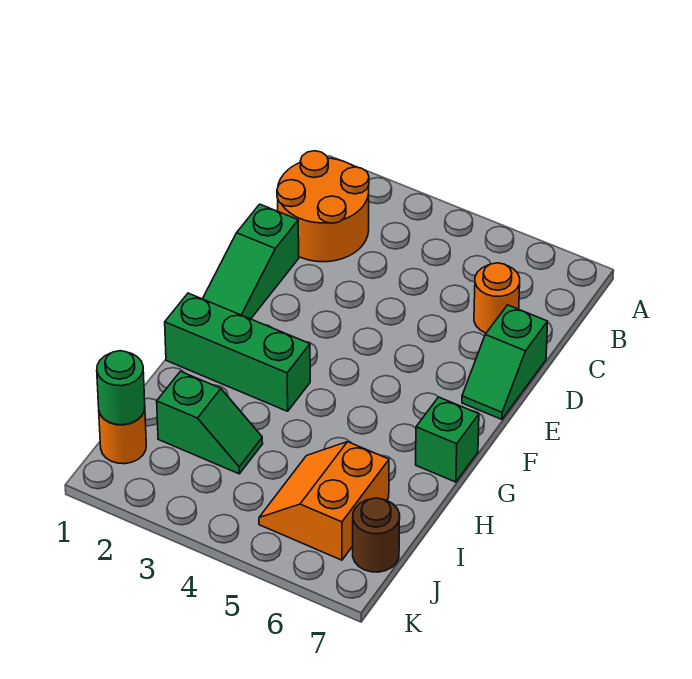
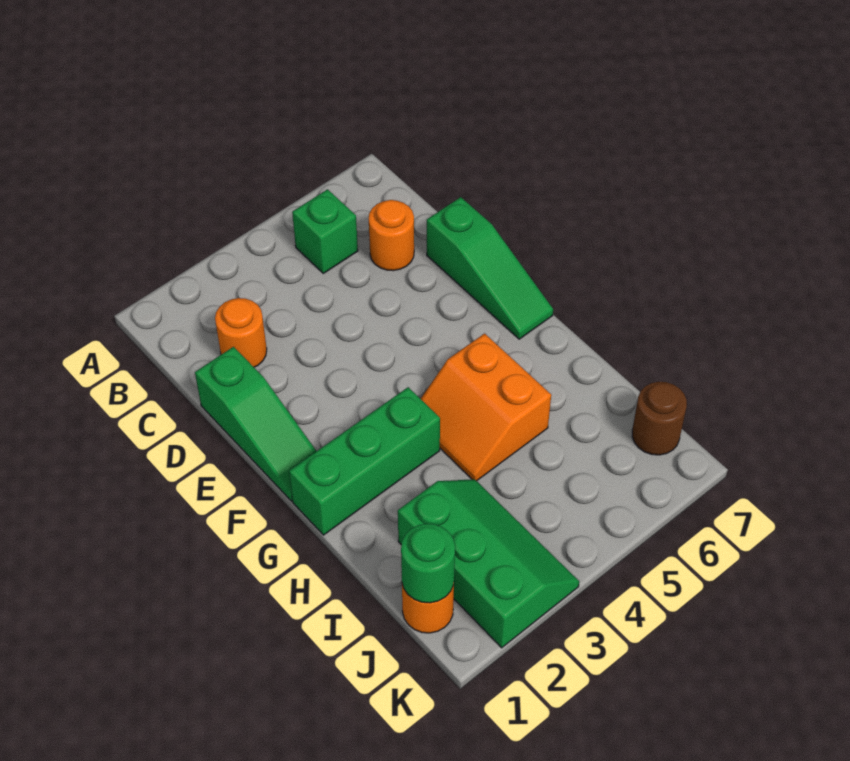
orange 2x2 round brick [277,151,369,262] -> orange 1x1 round brick [215,298,267,367]
green 1x2 slope [462,305,548,419] -> green 1x3 slope [427,197,553,339]
green 1x1 brick [416,397,479,482] -> green 1x1 brick moved to [292,189,358,273]
green 1x2 slope [157,371,263,474] -> green 2x3 slope [398,479,579,648]
orange 2x2 slope [259,442,389,560] -> orange 2x2 slope moved to [421,334,551,481]

